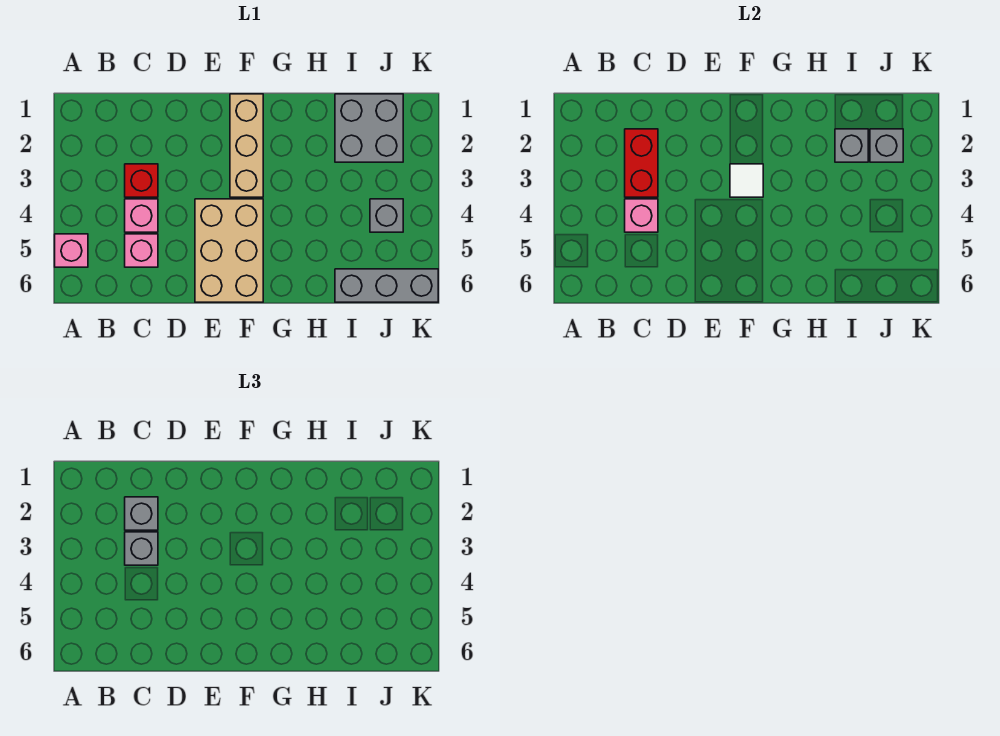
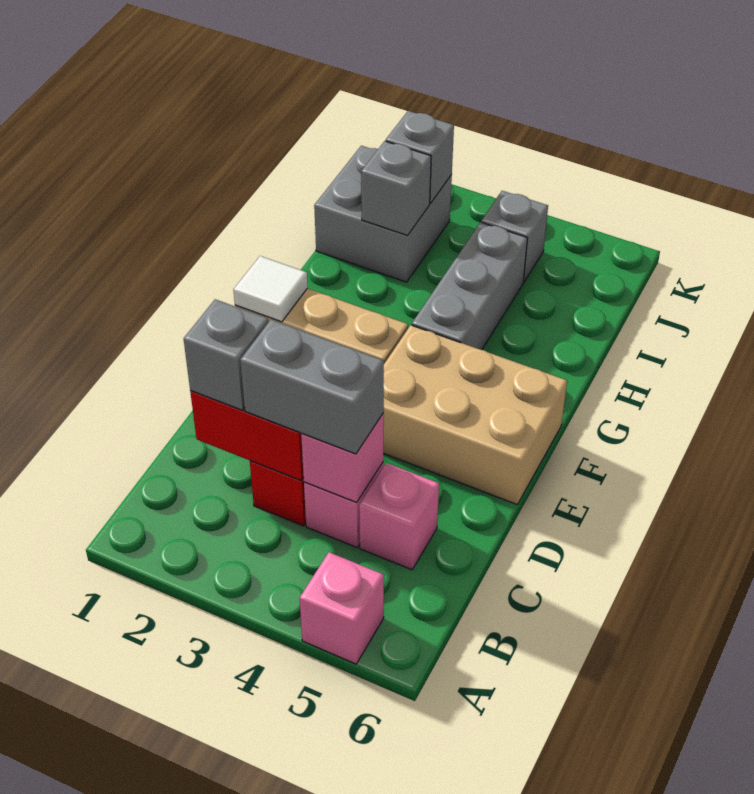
grey 1x1 brick [125,532,158,565] -> grey 1x2 brick [240,320,384,454]
white 1x1 tile [730,164,763,197] -> white 1x1 tile moved to [233,256,308,322]
grey 1x3 brick [335,269,438,302] -> grey 1x3 brick moved to [412,222,527,350]

